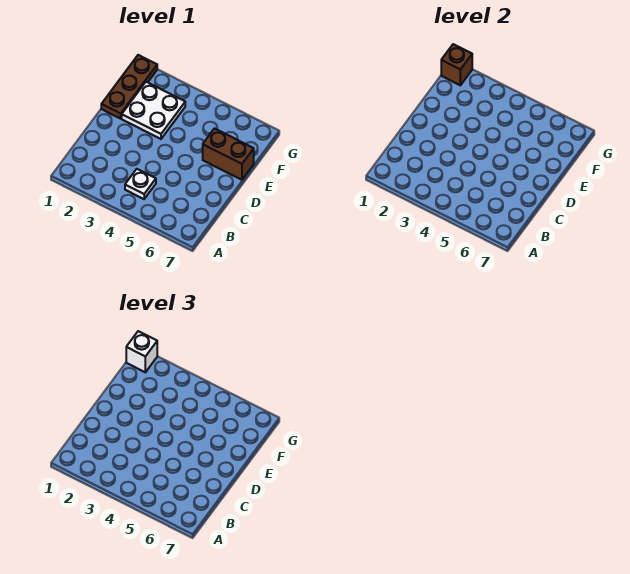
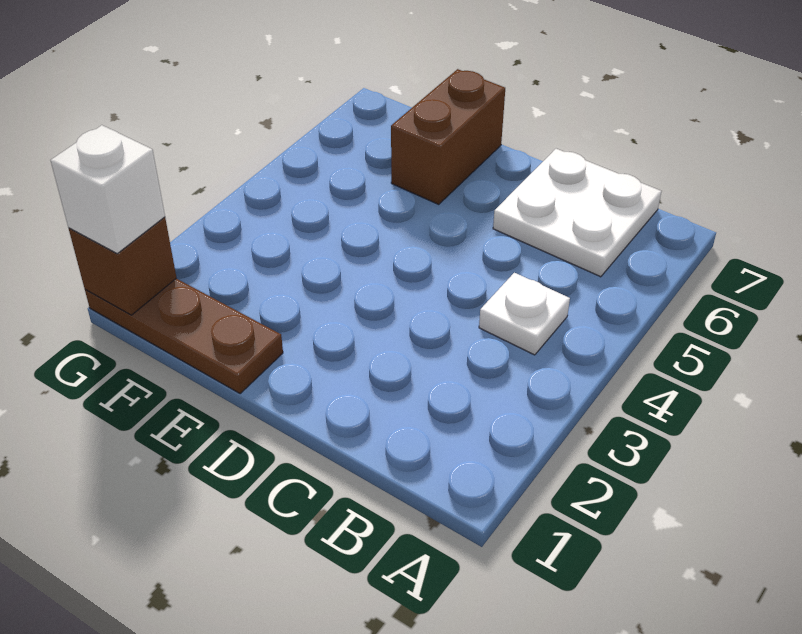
white 2x2 plate [122,82,185,139] -> white 2x2 plate moved to [493,149,661,277]

